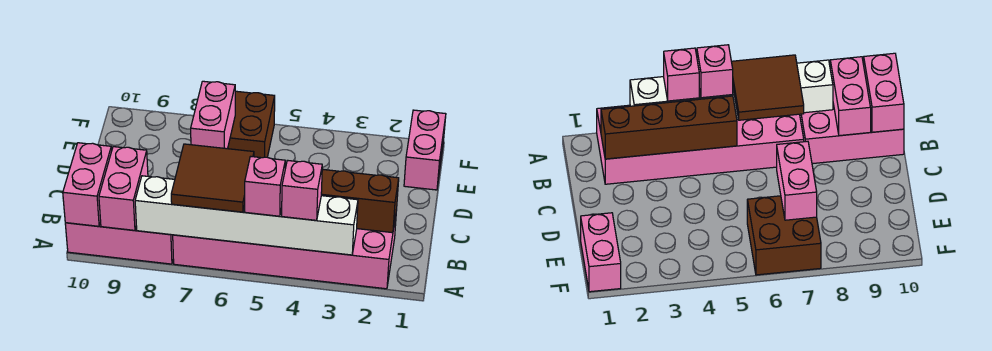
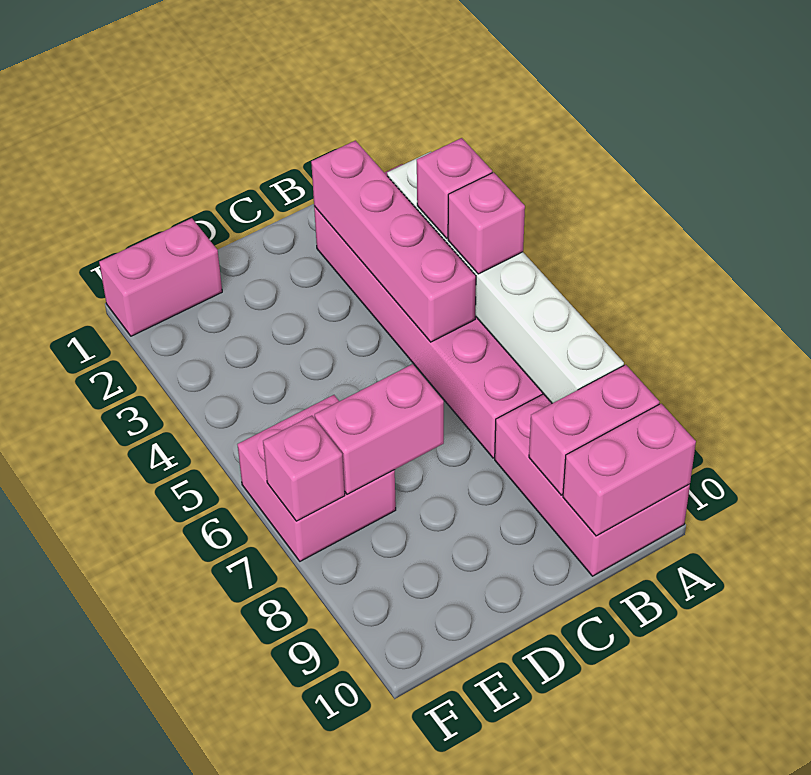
brown 2x2 tile [171,144,254,212] -> none
brown 1x4 brick [285,165,399,233] -> pink 1x4 brick [311,141,476,342]
brown 2x2 brick [228,91,275,158] -> pink 2x2 brick [237,395,396,561]
none -> pink 1x1 brick [263,416,345,521]

